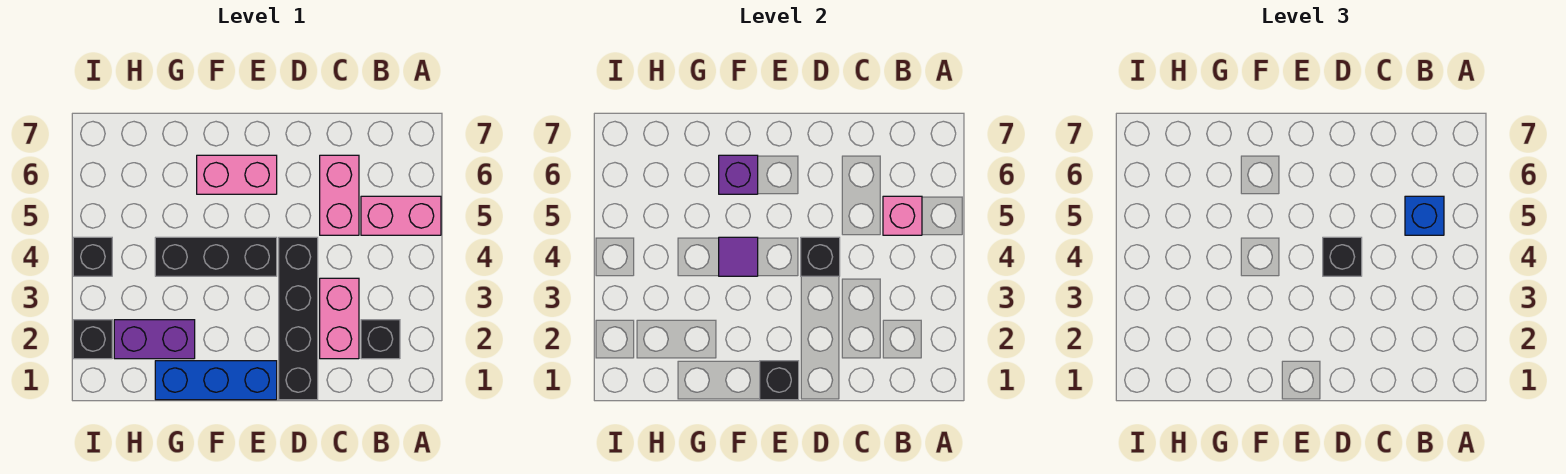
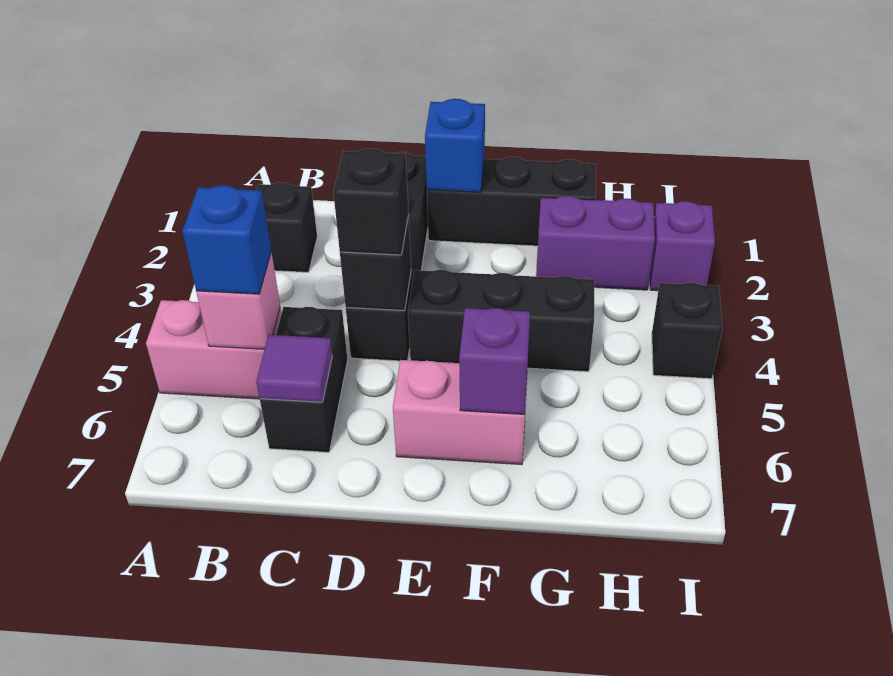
pink 1x2 brick [320,278,359,359] -> none
pink 1x2 brick [320,155,359,235] -> black 1x2 brick [260,307,348,452]
blue 1x3 brick [155,361,277,400] -> black 1x3 brick [427,157,596,246]
black 1x1 brick [760,361,799,400] -> blue 1x1 brick [425,99,485,192]
purple 1x1 tile [719,237,758,276] -> purple 1x1 tile moved to [256,335,332,402]
black 1x1 brick [73,320,112,359] -> purple 1x1 brick [650,201,715,291]

